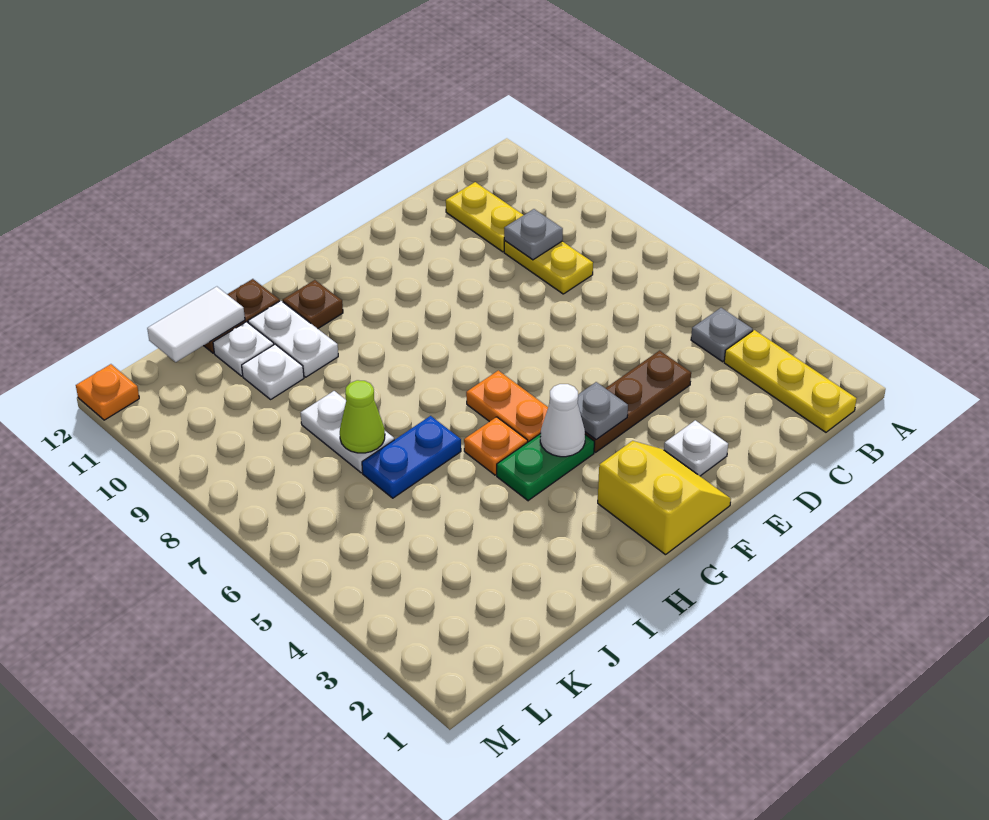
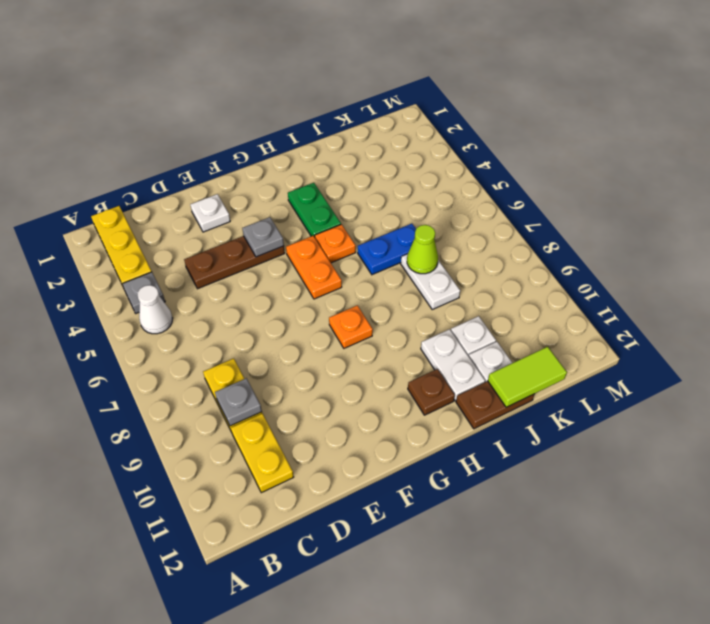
yellow 2x2 slope [598,441,731,555] -> none
green 1x2 plate [497,433,594,501] -> green 1x2 plate turned to [288,183,341,237]
white 1x1 cone [540,384,585,457] -> white 1x1 cone moved to [137,285,173,334]
white 1x2 tile [147,287,245,362] -> lime 1x2 tile [488,347,567,407]
orange 1x1 plate [76,364,139,420] -> orange 1x1 plate moved to [329,305,373,348]

